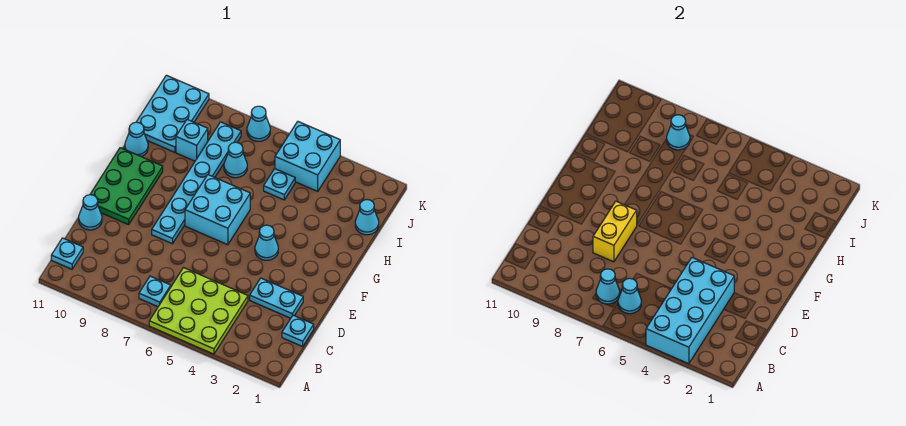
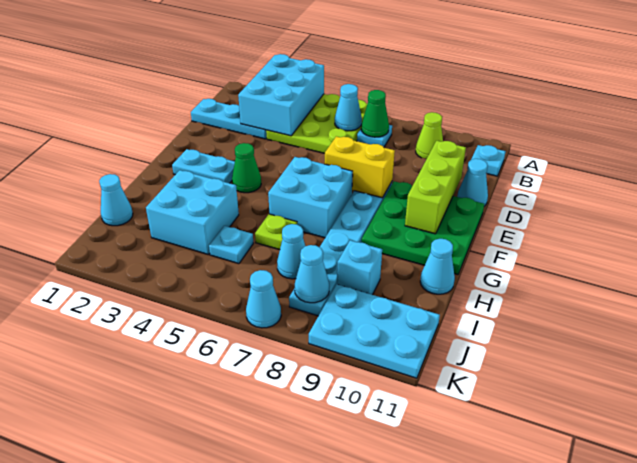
cyan 2x4 brick [646,258,734,364] -> cyan 2x3 brick [238,54,324,136]
cyan 1x1 cone [596,269,620,304] -> green 1x1 cone [361,90,389,137]
none -> lime 1x1 cone [416,112,443,159]
cyan 1x1 plate [282,315,314,347] -> cyan 1x3 plate [191,99,267,139]
cyan 1x2 plate [250,278,303,318] -> cyan 1x2 plate moved to [172,149,235,183]
yellow 1x2 brick [593,201,637,262] -> yellow 1x2 brick turned to [325,136,395,198]
none -> lime 1x3 brick [405,141,466,234]
green 2x3 plate [90,148,163,225] -> green 3x3 plate [362,181,484,275]
cyan 1x1 cone [255,225,278,260] -> green 1x1 cone [232,143,261,193]
none -> lime 1x1 plate [255,214,297,250]
cyan 2x3 plate [137,75,209,152] -> cyan 2x3 plate turned to [309,284,440,378]
cyan 2x2 brick [275,121,340,191] -> cyan 2x2 brick moved to [146,170,239,255]

